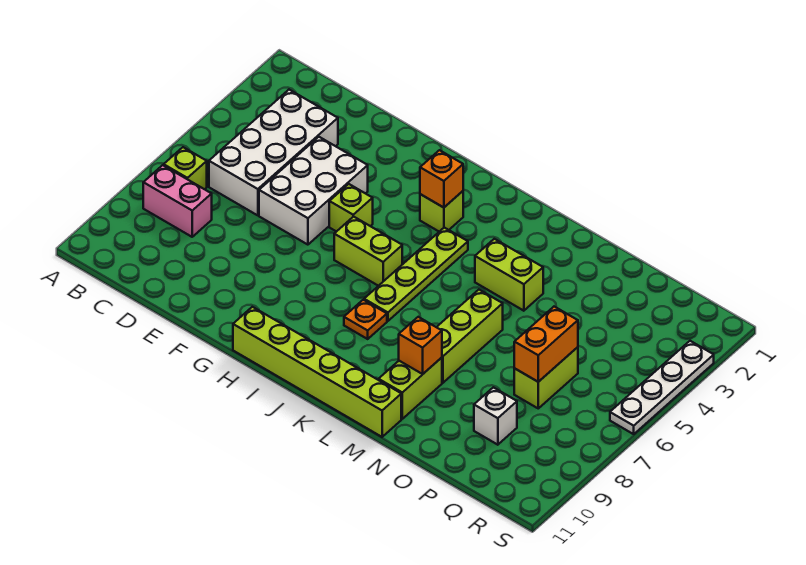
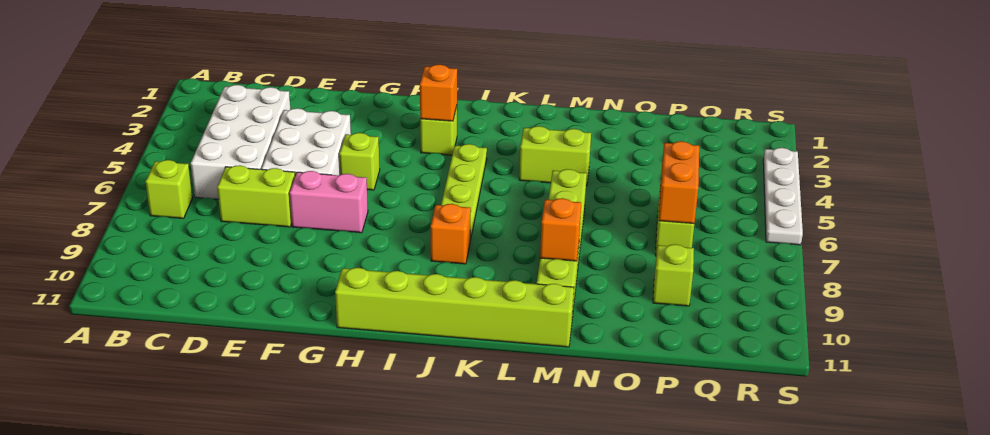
pink 1x2 brick [143,165,212,237] -> pink 1x2 brick moved to [290,171,368,233]
lime 1x2 brick [334,216,402,286] -> lime 1x2 brick moved to [217,165,295,227]
orange 1x1 plate [344,300,387,339] -> orange 1x1 brick [431,204,471,264]
white 1x1 brick [474,387,517,445] -> lime 1x1 brick [653,244,694,306]

